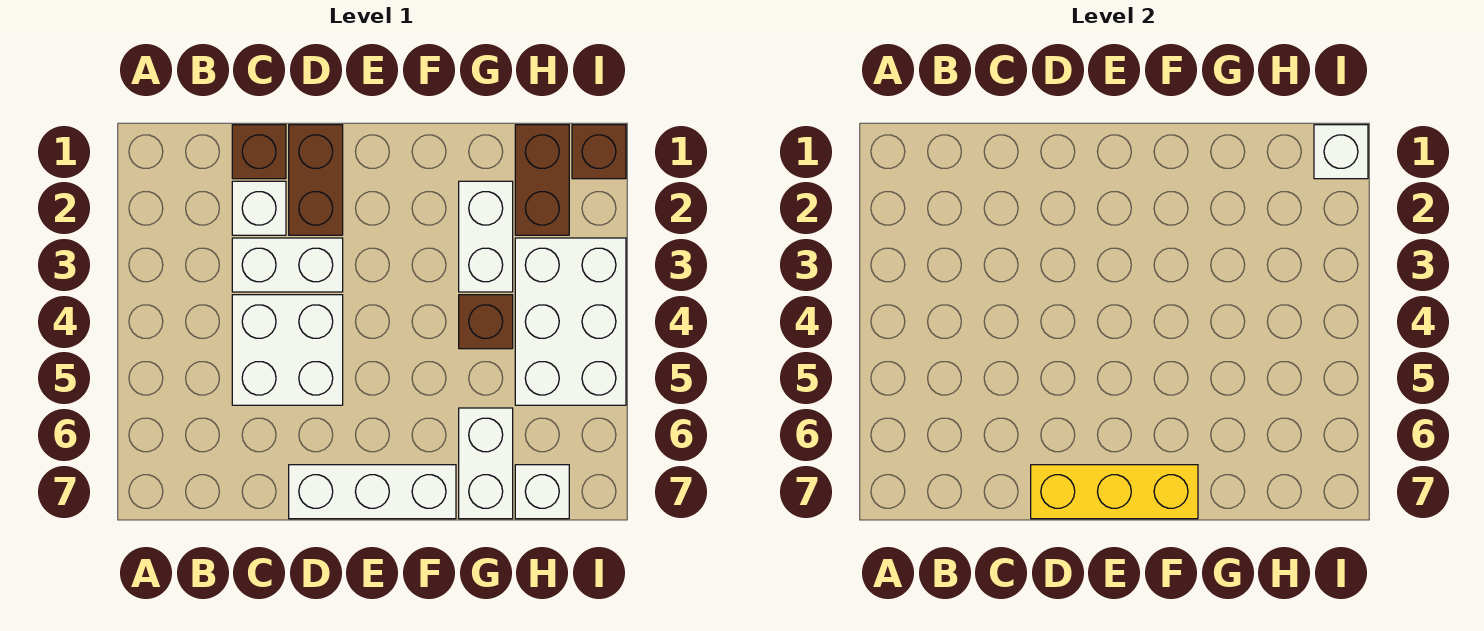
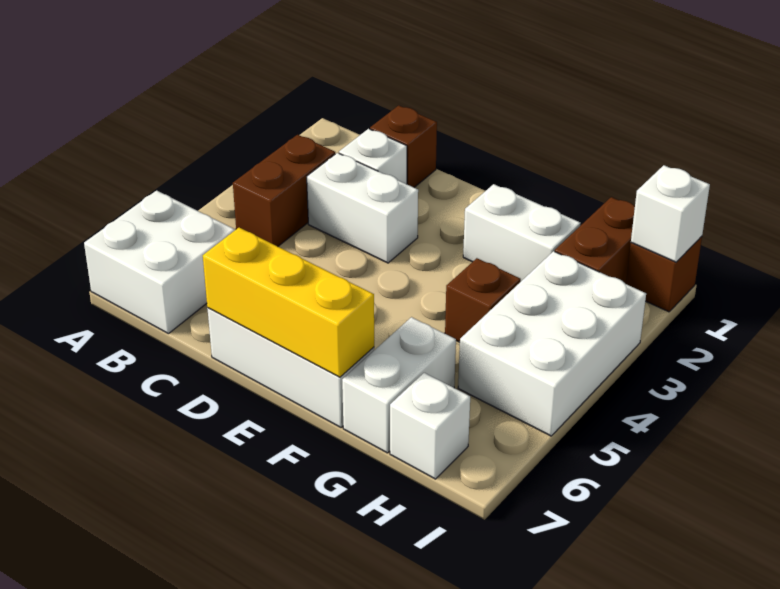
white 2x2 brick [232,295,343,405] -> white 2x2 brick moved to [84,191,235,334]
brown 1x2 brick [289,125,343,235] -> brown 1x2 brick moved to [233,135,335,246]
white 1x2 brick [459,181,513,292] -> white 1x2 brick turned to [463,184,581,281]

